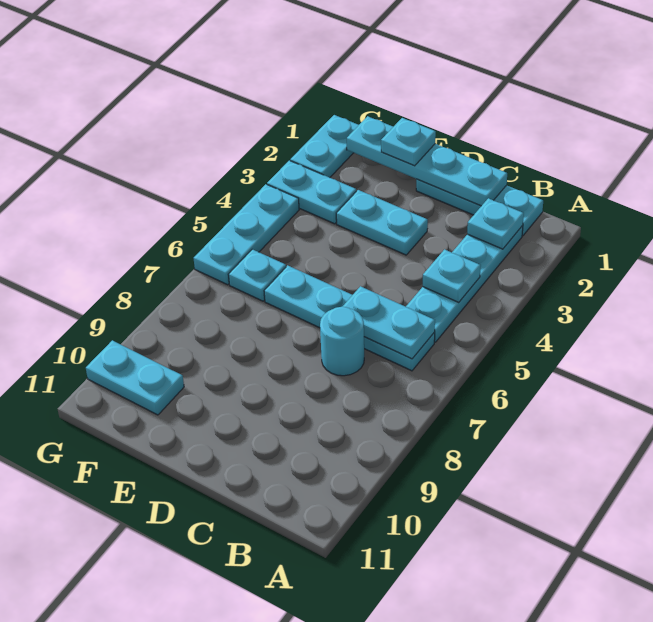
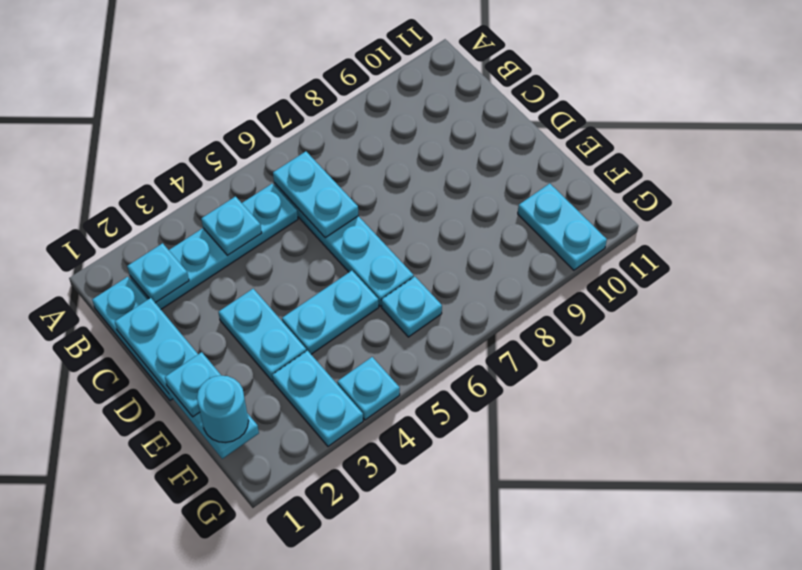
cyan 1x1 round brick [320,307,364,376] -> cyan 1x1 round brick moved to [197,376,248,443]
cyan 1x2 plate [290,115,358,178] -> cyan 1x2 plate moved to [282,271,379,354]
cyan 1x3 plate [193,184,299,285] -> cyan 1x1 plate [337,357,400,420]

